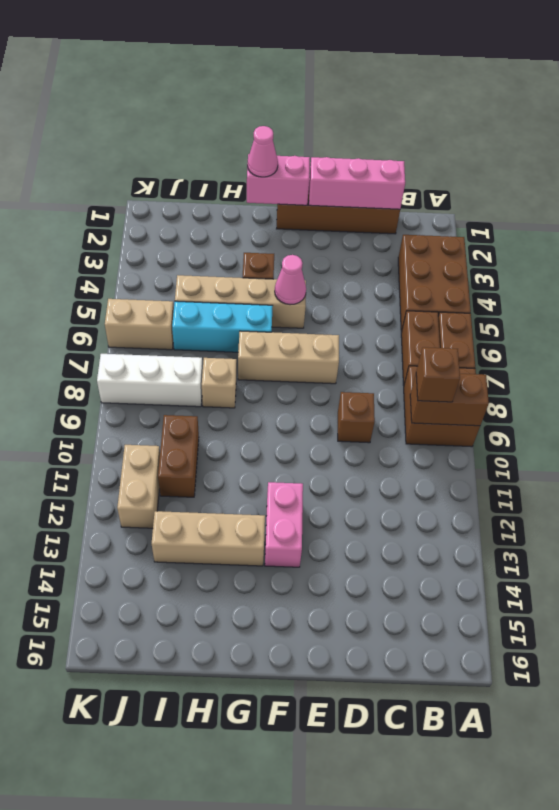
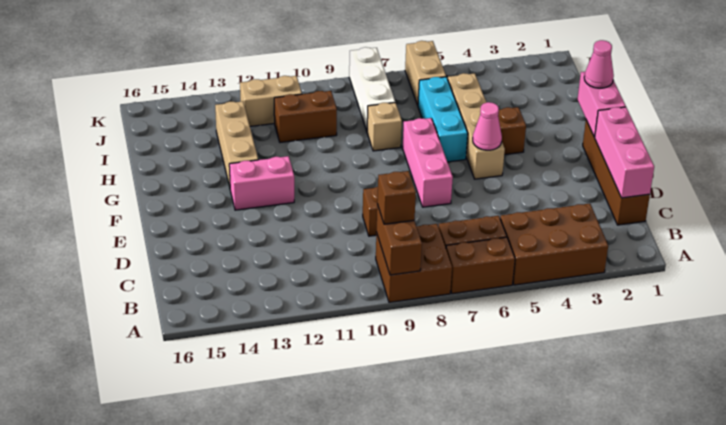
tan 1x3 brick [238,331,339,384] -> pink 1x3 brick [402,118,453,207]

